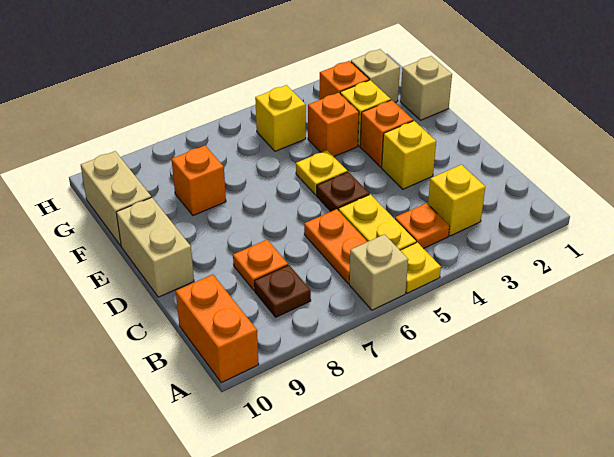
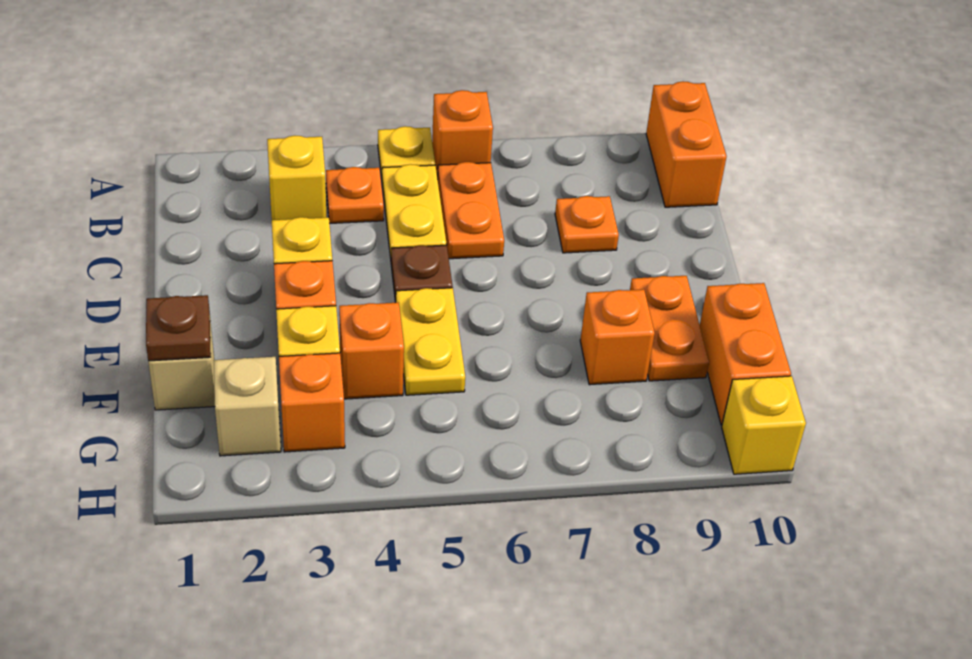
tan 1x1 brick [349,234,408,310] -> orange 1x1 brick [432,90,493,179]
brown 1x1 plate [254,265,311,317] -> brown 1x1 plate moved to [146,295,211,361]
tan 1x2 brick [116,197,194,297] -> none
yellow 1x1 plate [296,150,347,195] -> yellow 1x2 plate [396,288,465,395]
none -> orange 1x2 plate [630,276,709,381]
tan 1x2 brick [81,151,151,246] -> orange 1x2 brick [700,283,791,425]
yellow 1x1 brick [255,85,306,151] -> yellow 1x1 brick moved to [722,376,806,474]

